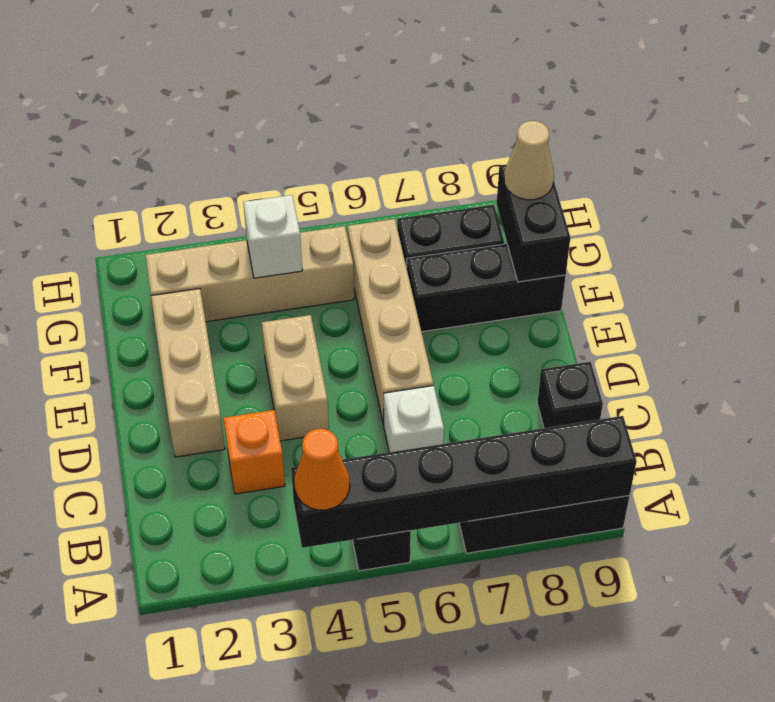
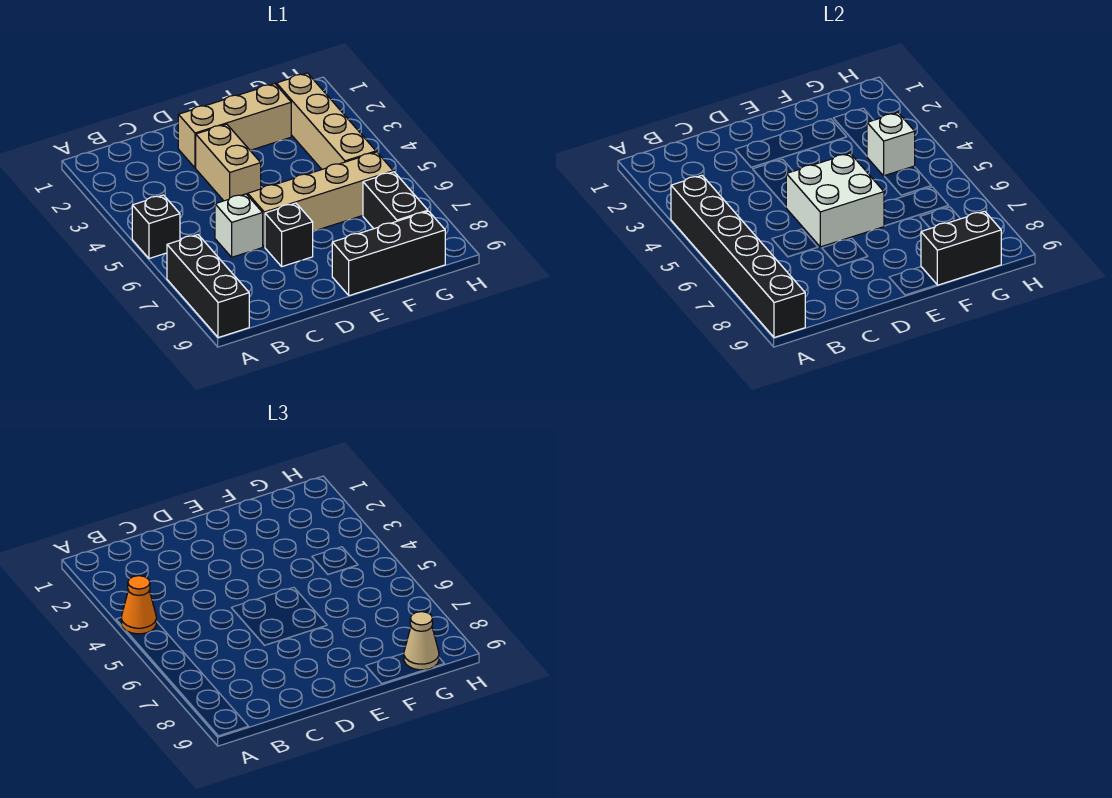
orange 1x1 brick [224,410,285,494] -> none
black 1x1 brick [537,362,603,428] -> black 1x1 brick moved to [265,203,313,266]
tan 1x2 brick [262,315,329,441] -> tan 1x2 brick turned to [196,124,261,201]
none -> white 2x2 brick [786,153,884,247]
black 1x3 brick [407,244,566,332] -> black 1x3 brick turned to [332,211,445,296]

